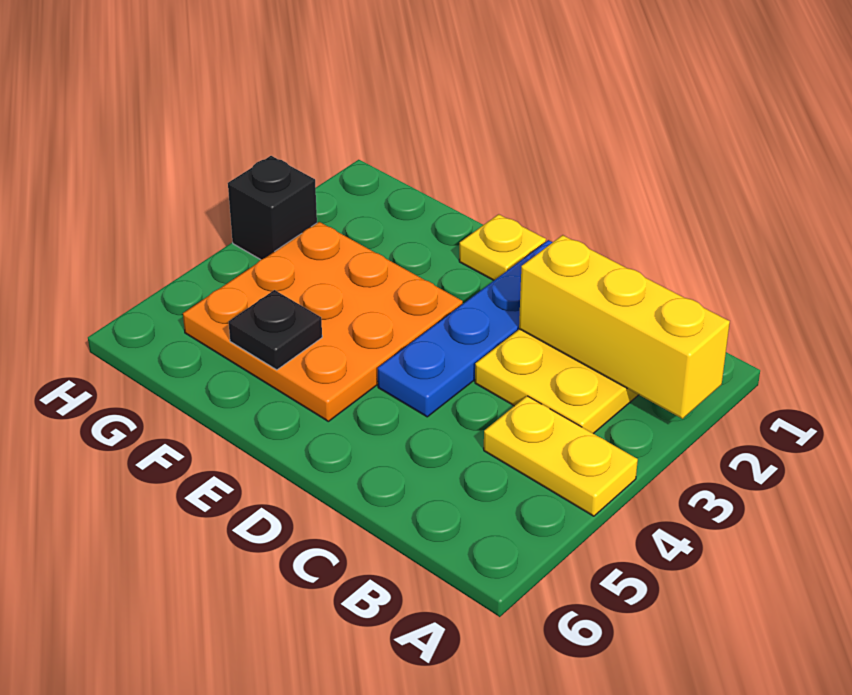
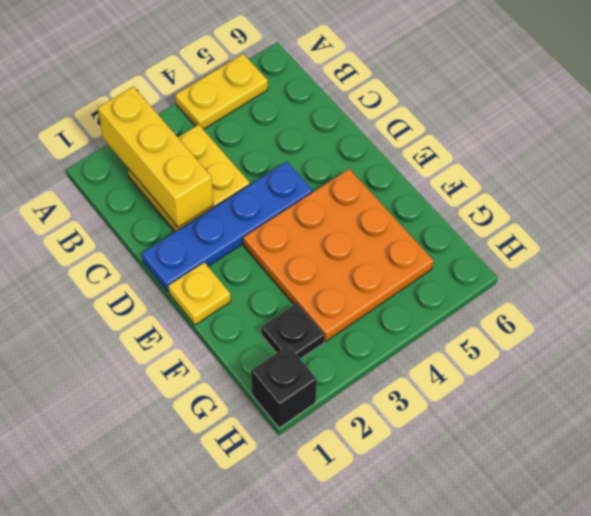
yellow 1x2 plate [484,396,638,516] -> yellow 1x2 plate turned to [175,54,268,129]
black 1x1 plate [229,290,322,370] -> black 1x1 plate moved to [261,303,324,359]
black 1x1 brick [228,156,317,260] -> black 1x1 brick moved to [251,345,317,428]

